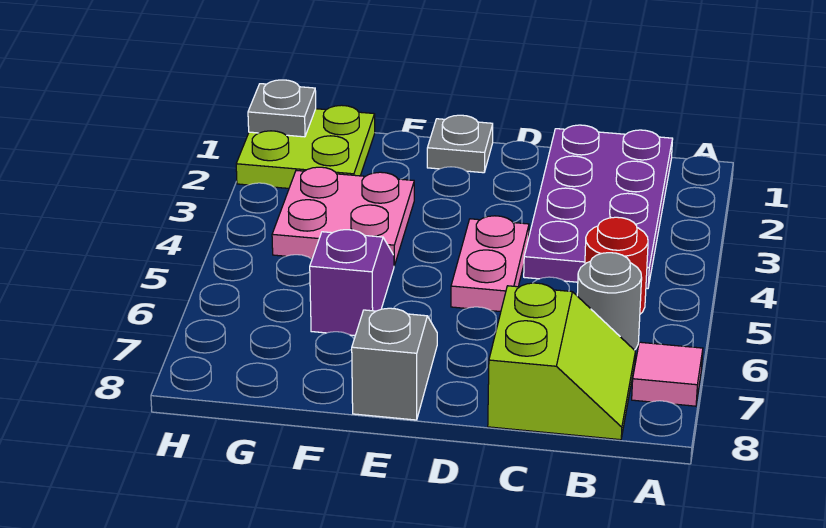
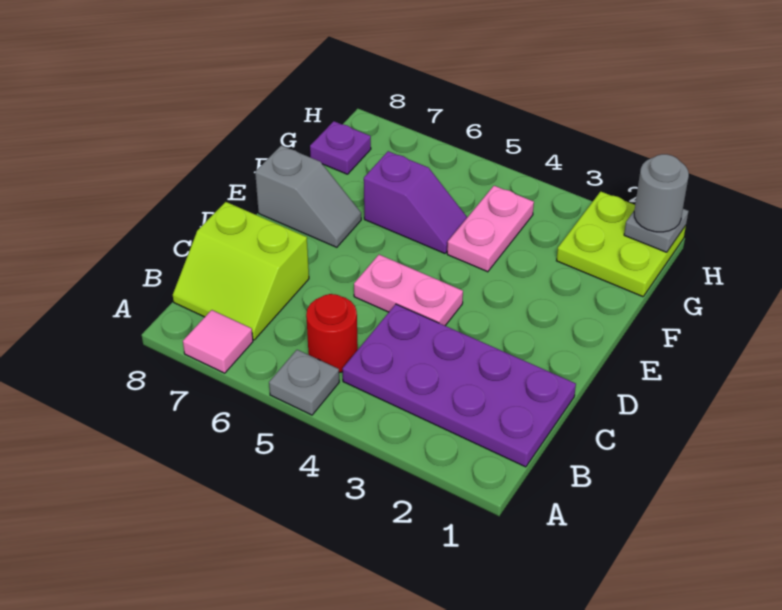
grey 1x1 round brick [577,253,642,350] -> grey 1x1 round brick moved to [634,154,689,232]
grey 1x1 plate [427,115,493,173] -> grey 1x1 plate moved to [269,350,339,415]
pink 2x2 plate [272,167,414,266] -> pink 1x2 plate [447,186,534,272]
none -> purple 1x1 plate [310,121,371,174]

